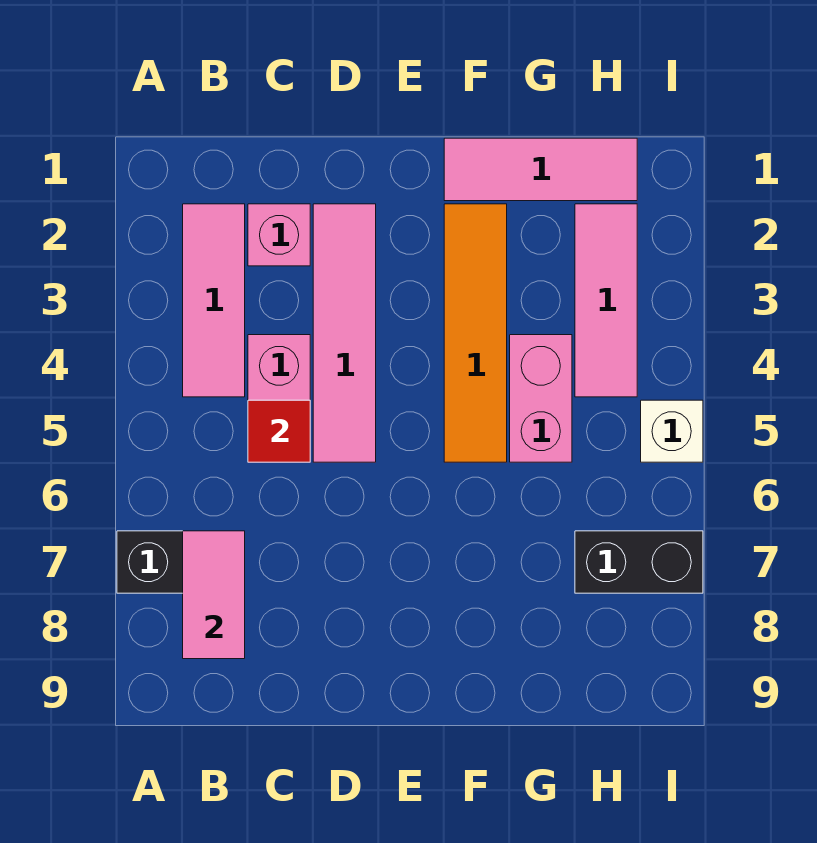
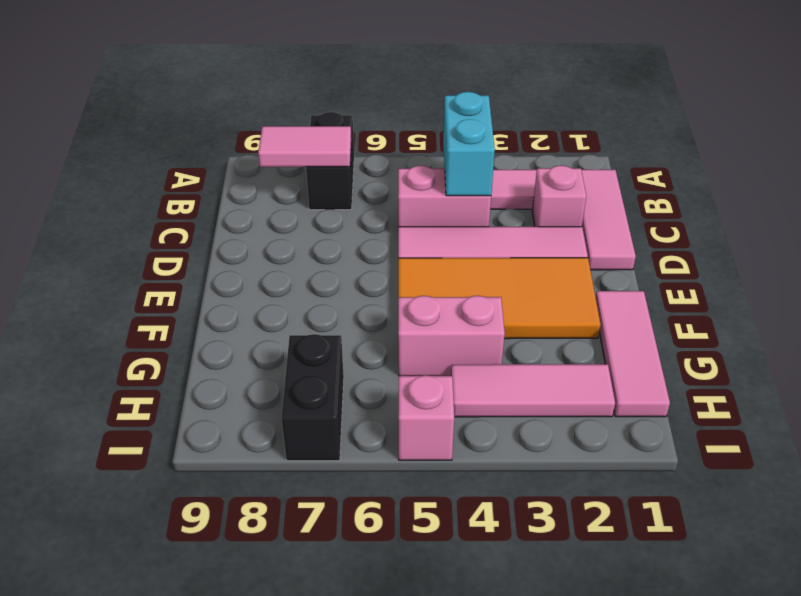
none -> pink 1x3 tile [581,170,636,270]
none -> cyan 1x2 brick [443,92,495,196]
red 1x1 tile [248,400,310,462] -> none
orange 1x4 tile [444,204,507,462] -> orange 2x4 tile [398,258,601,339]
white 1x1 brick [641,400,703,462] -> pink 1x1 brick [399,375,454,460]

